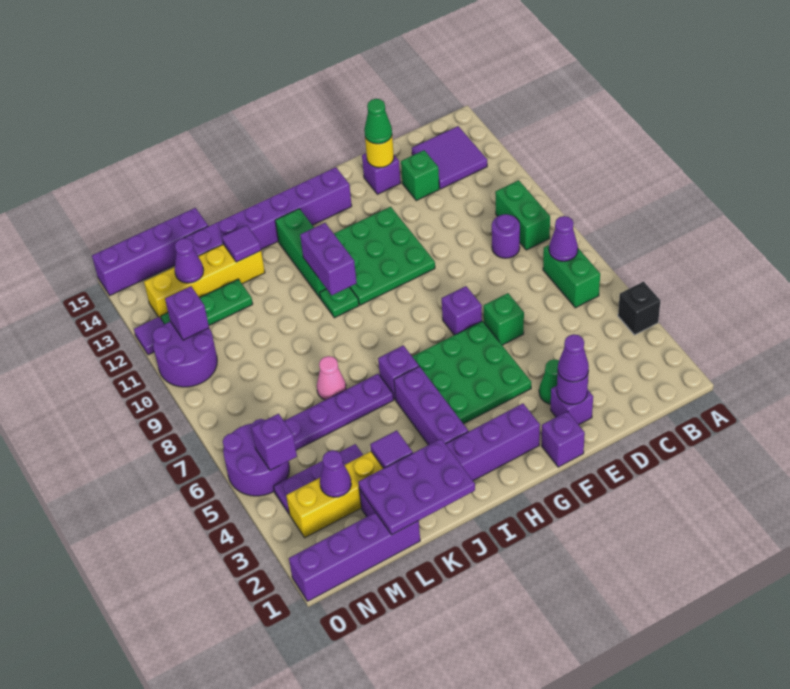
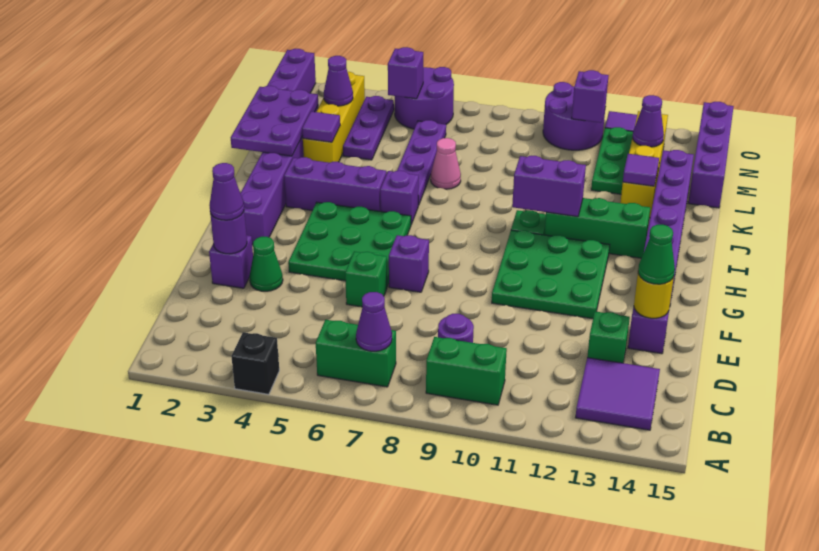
purple 1x1 brick [542,411,585,467] -> none

